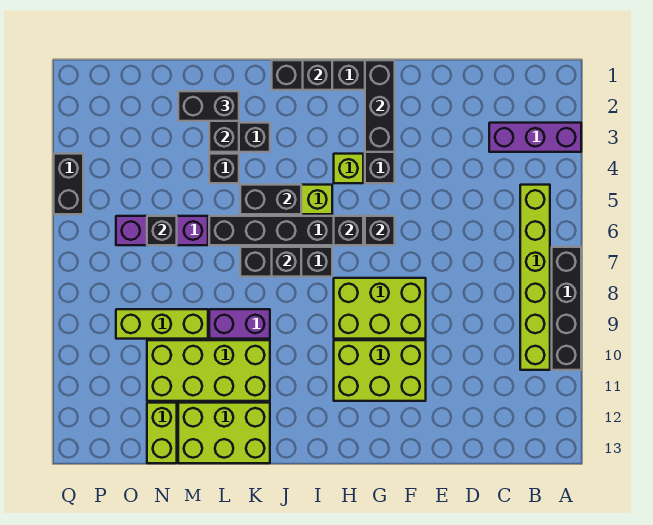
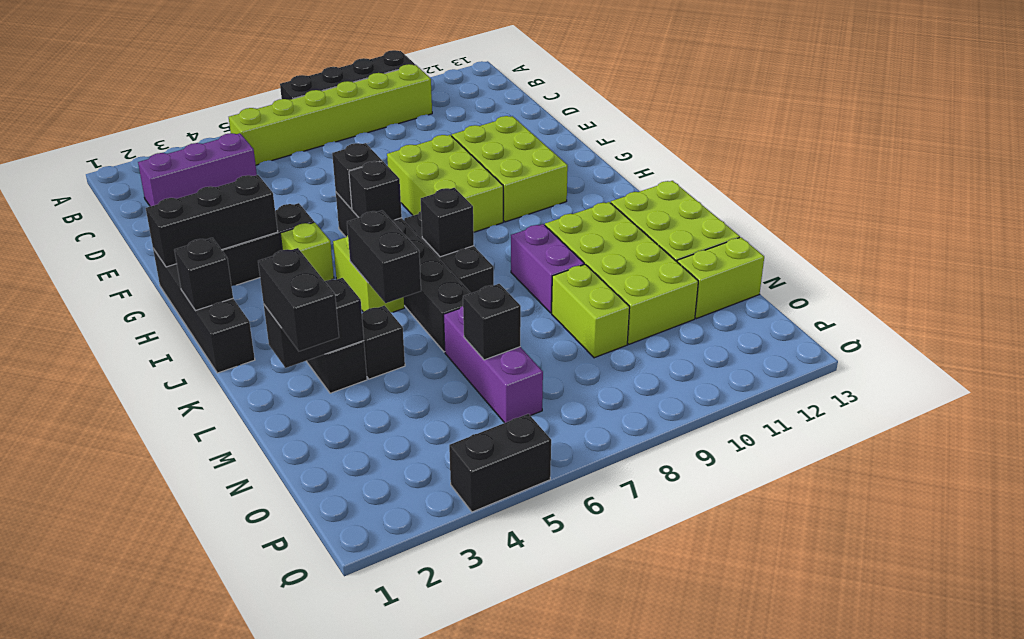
purple 1x3 brick [489,123,581,152] -> purple 1x3 brick turned to [138,133,257,206]
lime 1x3 brick [116,309,208,339] -> lime 1x2 brick [552,264,630,358]

